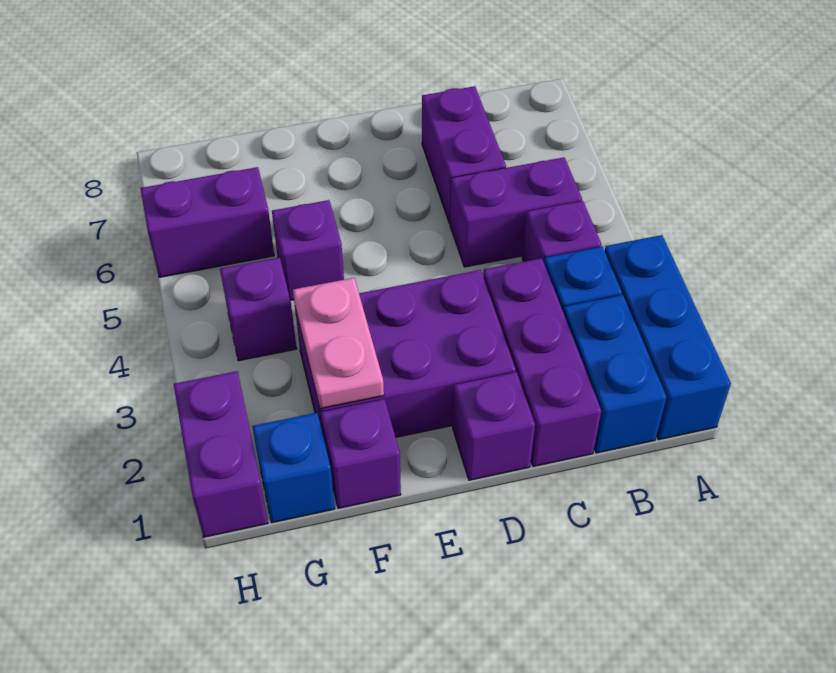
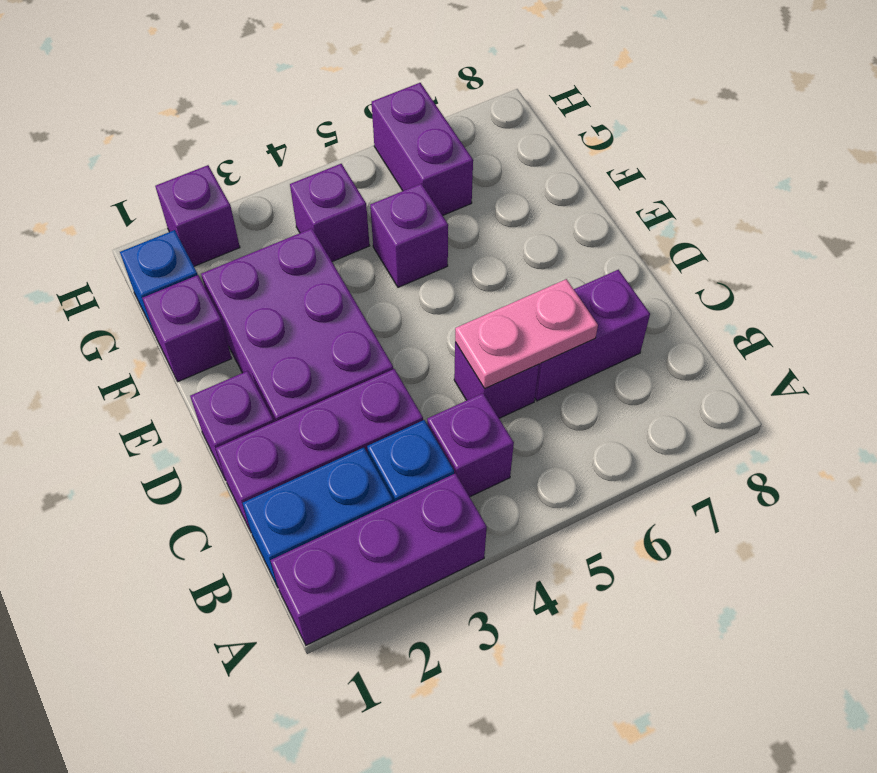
blue 1x3 brick [605,235,731,440] -> purple 1x3 brick [270,473,487,645]
purple 1x2 brick [450,157,582,267] -> purple 1x1 brick [454,342,539,418]
pink 1x2 plate [293,278,384,409] -> pink 1x2 plate moved to [455,279,598,389]
purple 1x2 brick [174,371,268,537] -> purple 1x1 brick [155,165,240,266]

